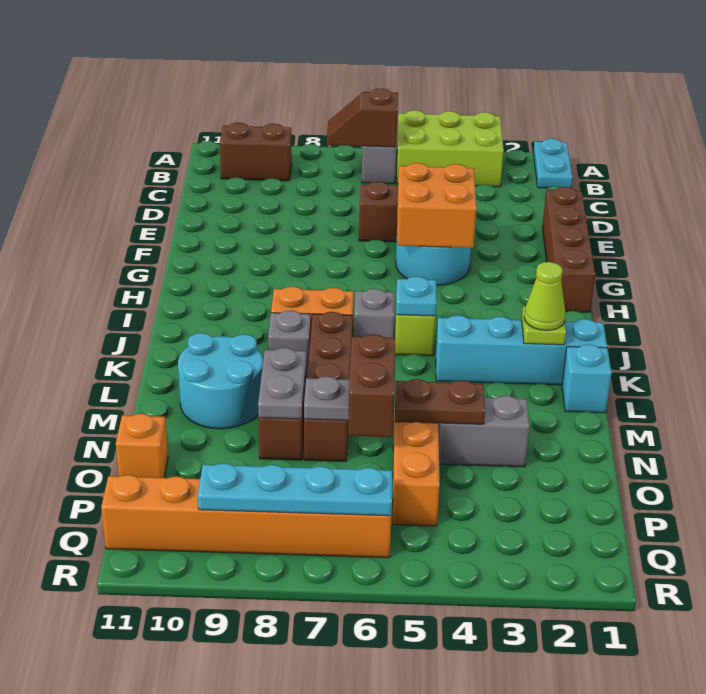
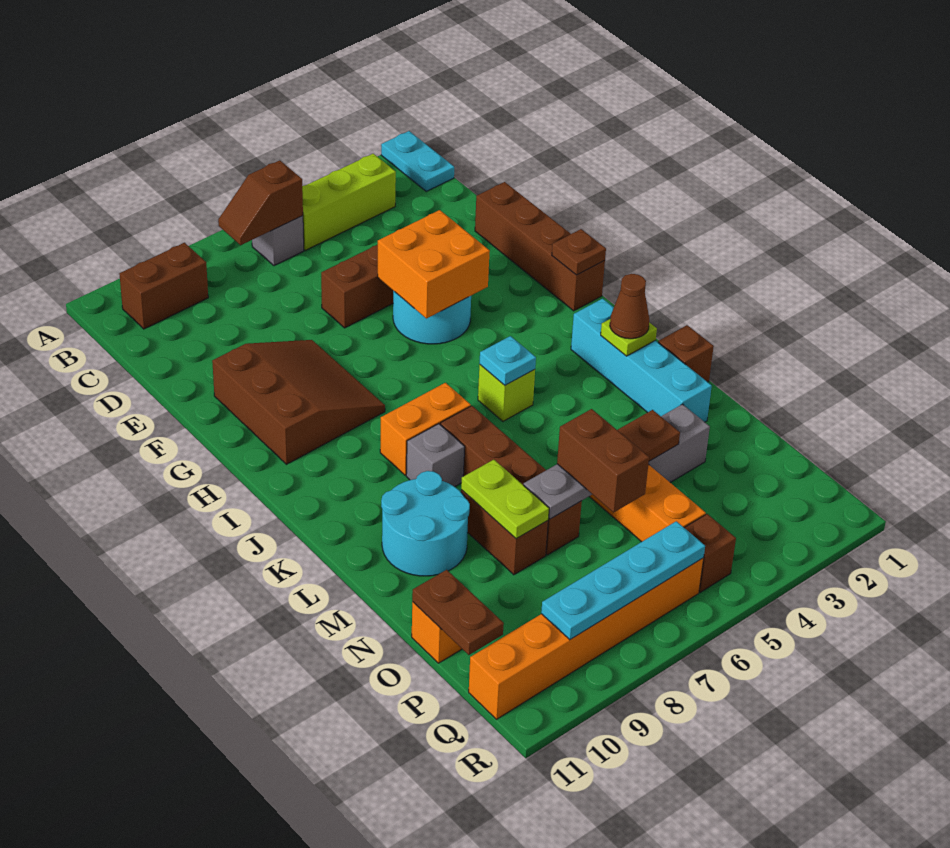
lime 2x3 brick [397,110,504,187] -> lime 1x3 brick [302,154,396,250]
none -> brown 3x3 slope [212,340,385,464]
none -> brown 1x1 plate [552,229,606,275]
grey 1x1 brick [354,289,394,338] -> none
cyan 1x4 brick [436,315,607,385] -> cyan 1x4 brick turned to [571,298,712,422]
lime 1x1 cone [524,262,565,330] -> brown 1x1 cone [610,274,649,339]
cyan 1x1 brick [562,344,612,413] -> brown 1x1 brick [658,325,714,382]
grey 1x2 plate [258,348,306,419] -> lime 1x2 plate [461,460,549,539]
none -> brown 1x2 plate [412,570,504,655]
none -> brown 1x1 brick [684,514,736,592]

